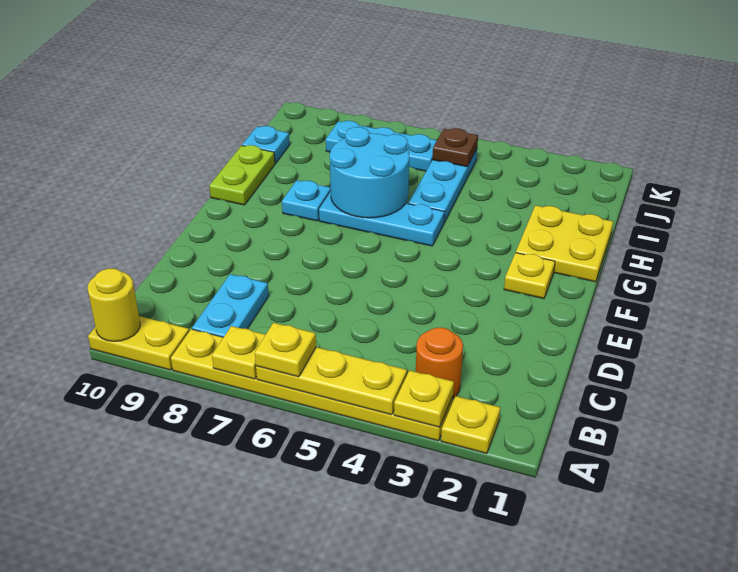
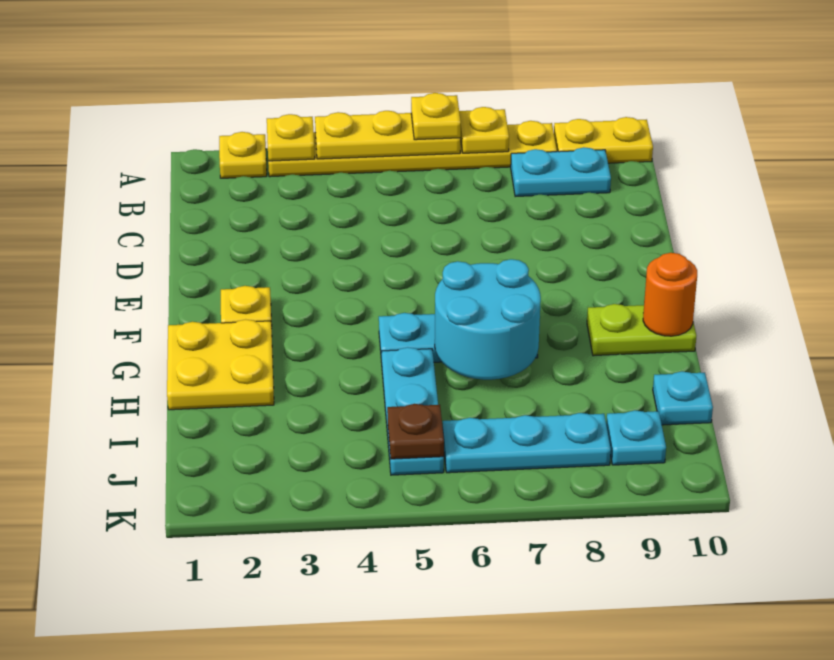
yellow 1x1 round brick [88,269,140,341] -> none
orange 1x1 round brick [416,327,463,398] -> orange 1x1 round brick moved to [643,253,697,336]
cyan 1x2 plate [192,274,269,337] -> cyan 1x2 plate turned to [511,147,611,197]
cyan 1x1 plate [282,180,331,221] -> cyan 1x1 plate moved to [606,410,666,465]
lime 1x2 plate [209,145,275,205] -> lime 1x2 plate turned to [587,304,696,356]

